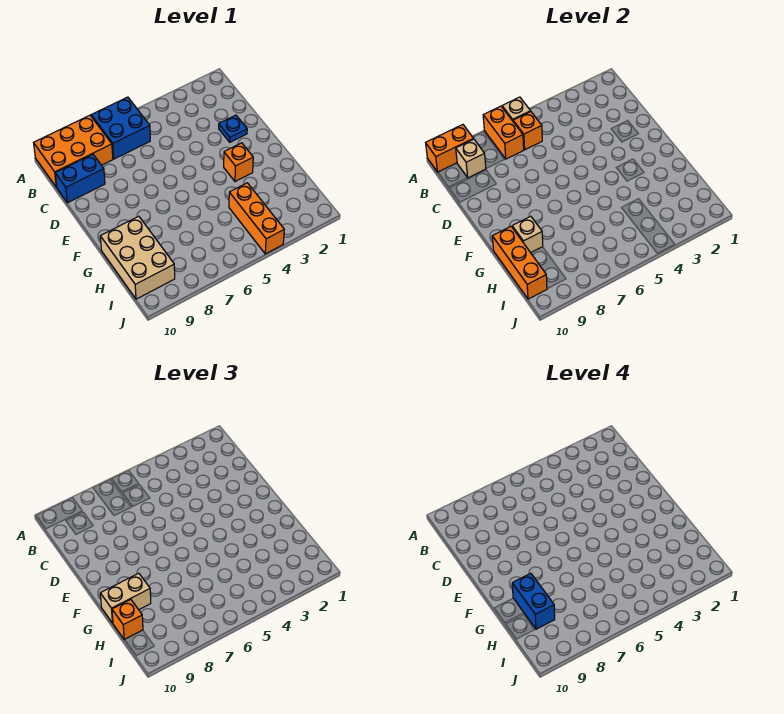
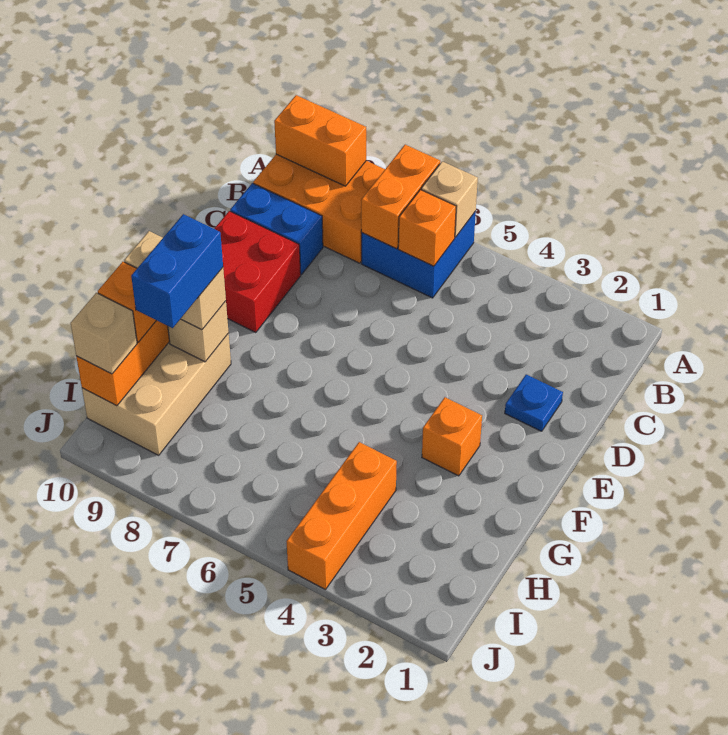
tan 1x1 brick [456,139,486,178] -> tan 1x1 brick moved to [71,293,137,374]
none -> red 2x2 brick [214,211,301,333]

